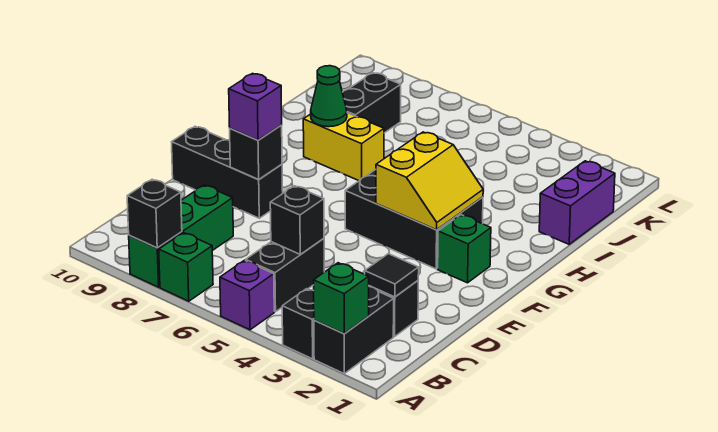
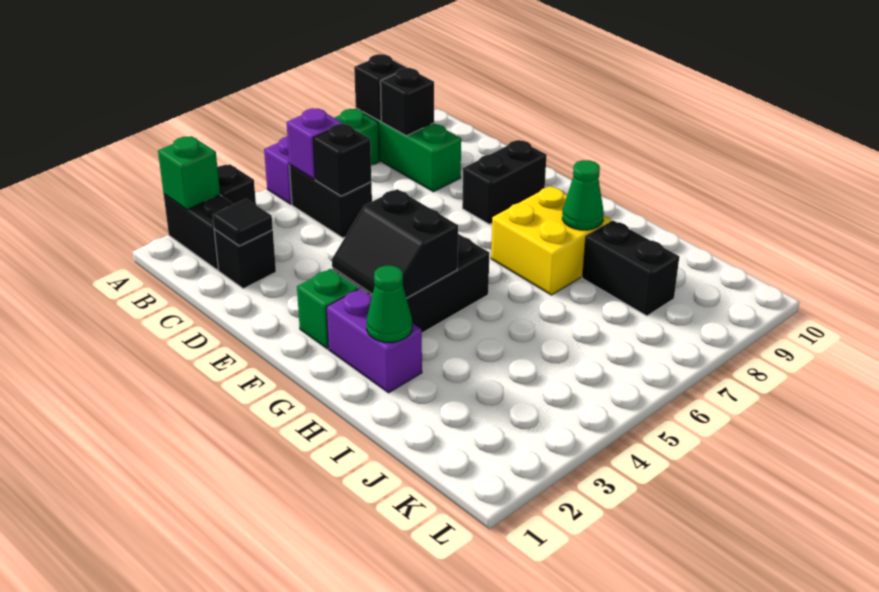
black 1x3 brick [172,127,283,218] -> black 1x2 brick [462,140,547,224]
black 1x1 brick [230,125,282,180] -> black 1x1 brick moved to [380,68,434,136]
purple 1x1 brick [229,73,282,140] -> purple 1x1 brick moved to [287,108,343,179]
yellow 2x2 slope [376,132,483,230] -> black 2x2 slope [332,189,458,298]
none -> green 1x1 cone [367,266,412,342]
yellow 1x2 brick [303,113,384,181] -> yellow 2x2 brick [491,186,612,295]
purple 1x2 brick [539,161,615,244] -> purple 1x2 brick moved to [327,289,422,393]

